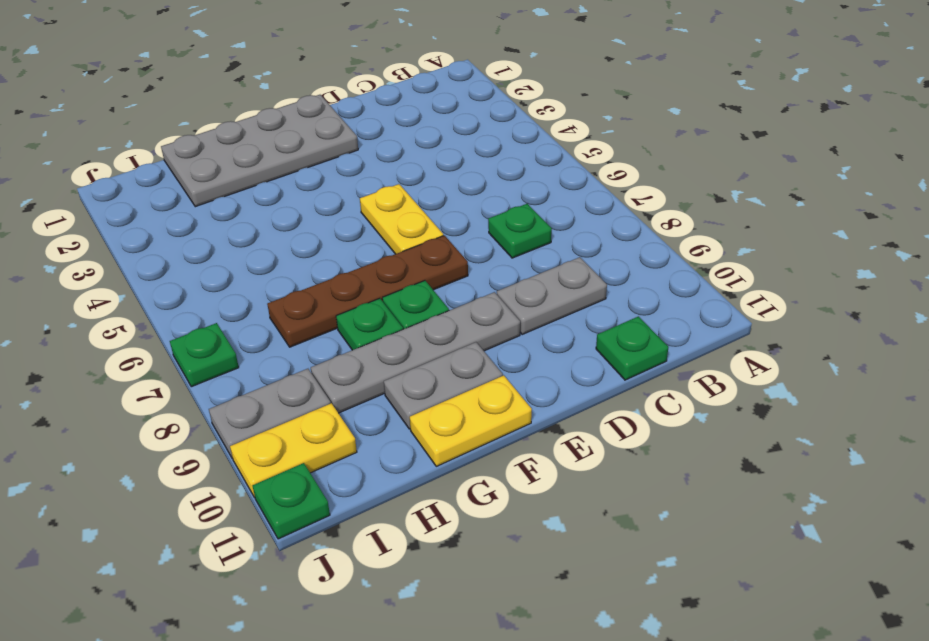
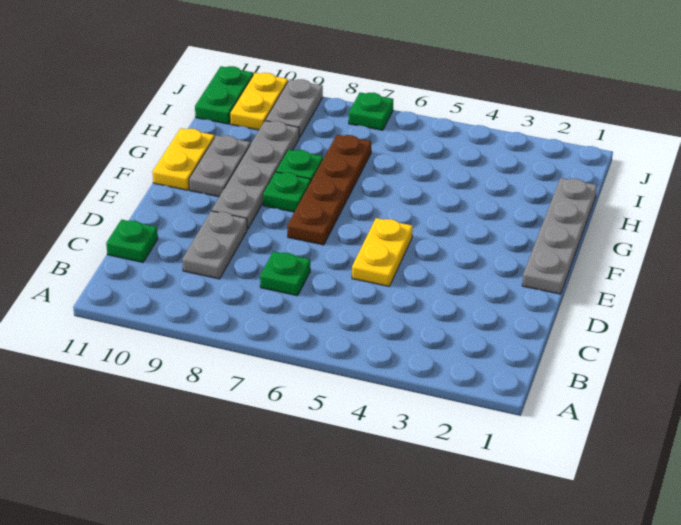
grey 2x4 plate [161,95,358,207] -> grey 1x4 plate [522,178,597,294]
yellow 1x2 plate [360,184,443,254] -> yellow 1x2 plate turned to [352,218,413,286]
green 1x1 plate [253,463,330,539] -> green 1x2 plate [195,66,253,124]

